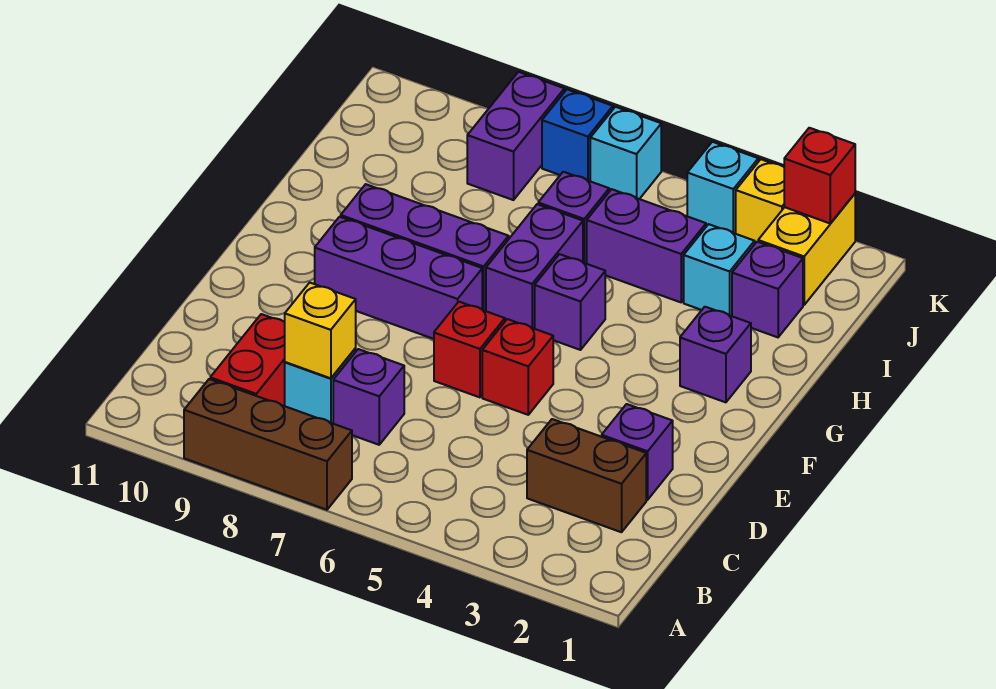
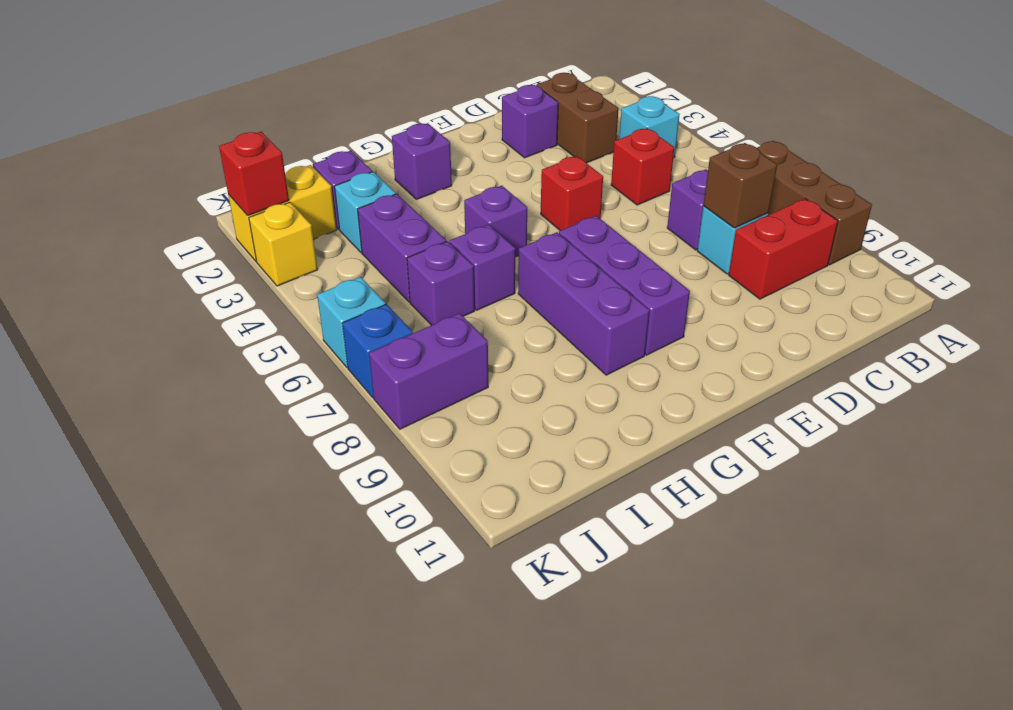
yellow 1x1 brick [285,283,356,378] -> brown 1x1 brick [703,143,777,228]
red 1x1 brick [434,302,505,397] -> red 1x1 brick moved to [611,128,674,205]
purple 1x2 brick [486,204,583,329] -> purple 1x1 brick [450,225,515,310]
cyan 1x1 brick [687,142,758,234] -> cyan 1x1 brick moved to [619,96,680,158]

